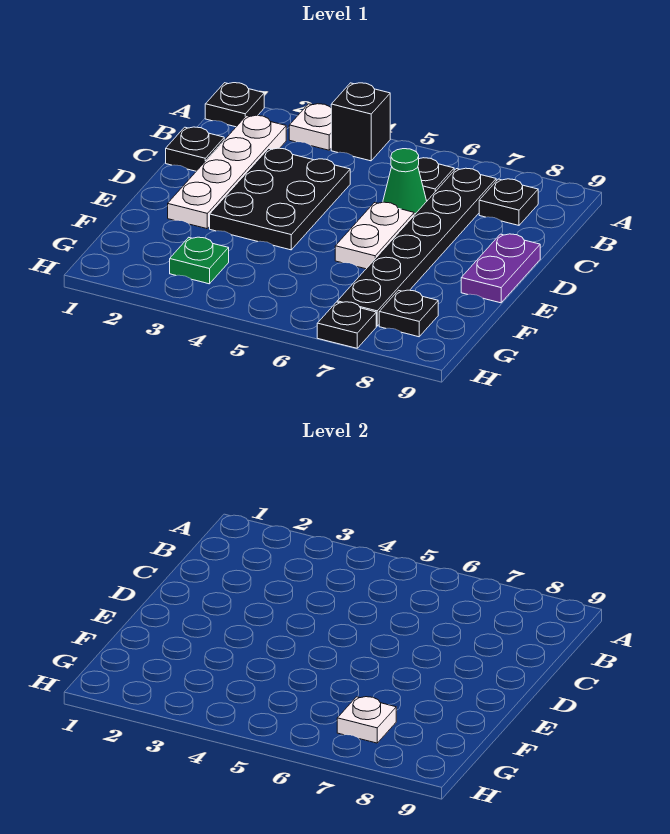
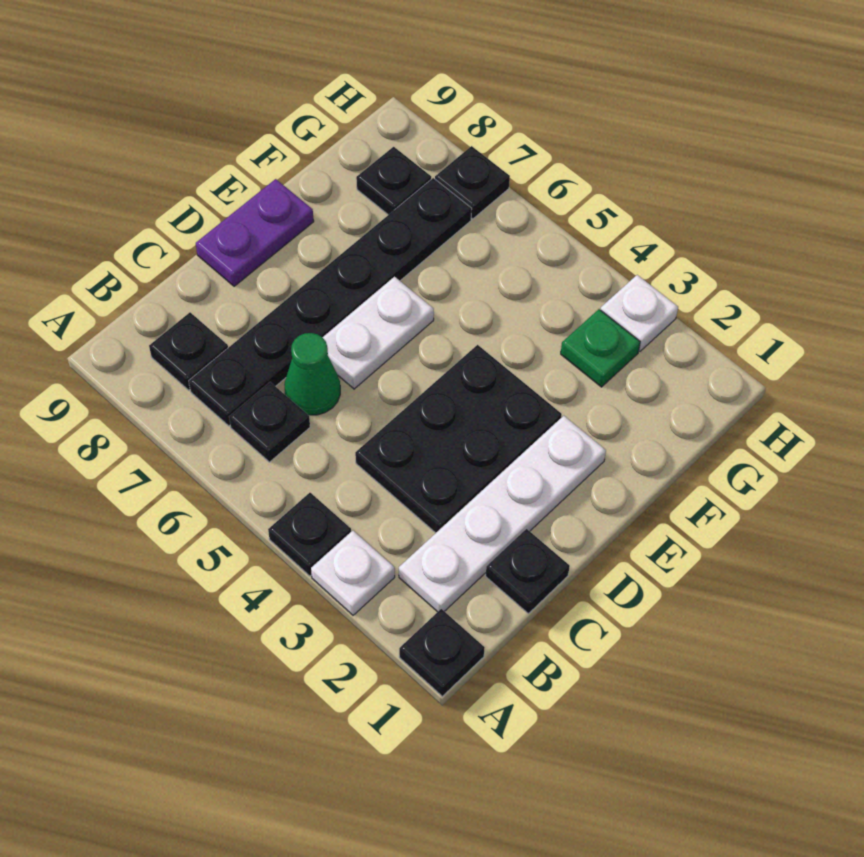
black 1x1 brick [331,83,390,161] -> black 1x1 plate [268,493,351,576]
white 1x1 plate [337,697,396,743] -> white 1x1 plate moved to [600,275,678,351]

